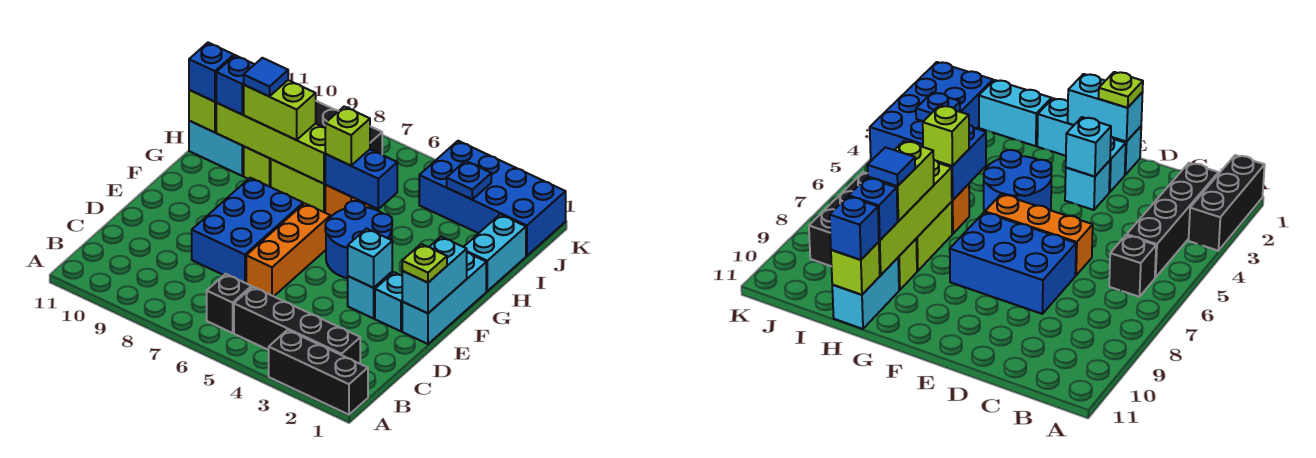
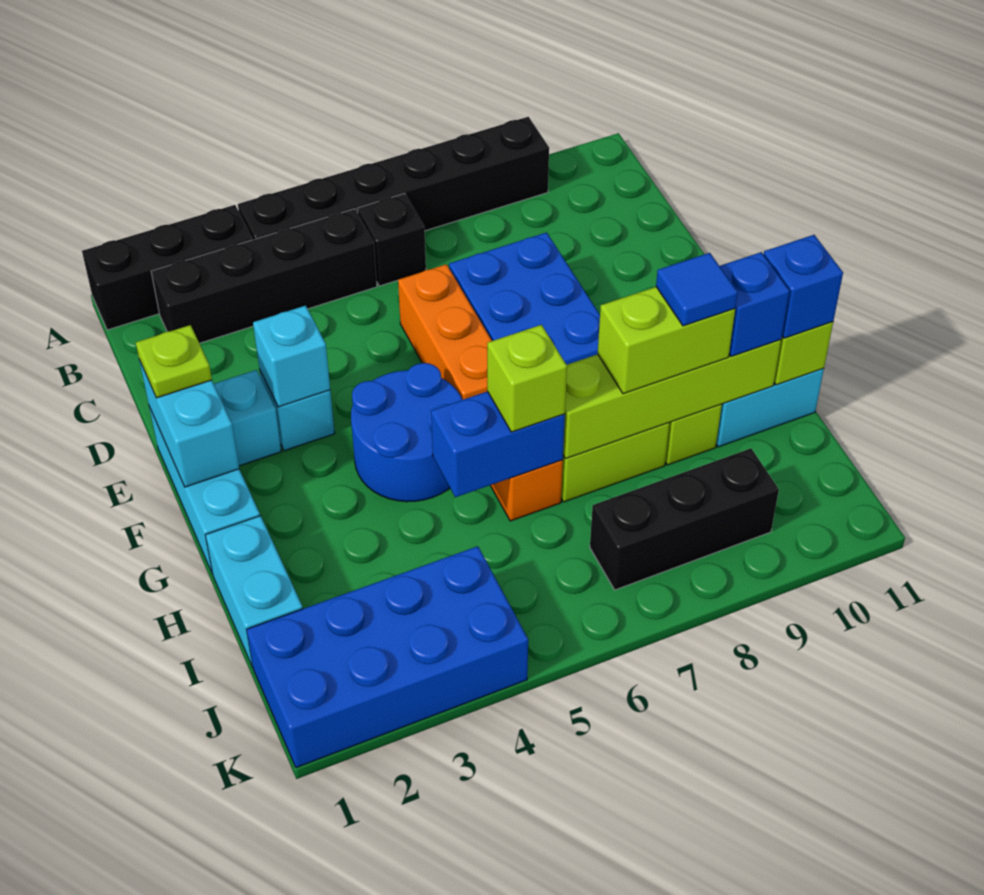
none -> black 1x6 brick [238,117,549,240]
blue 1x1 plate [447,161,491,200] -> none

